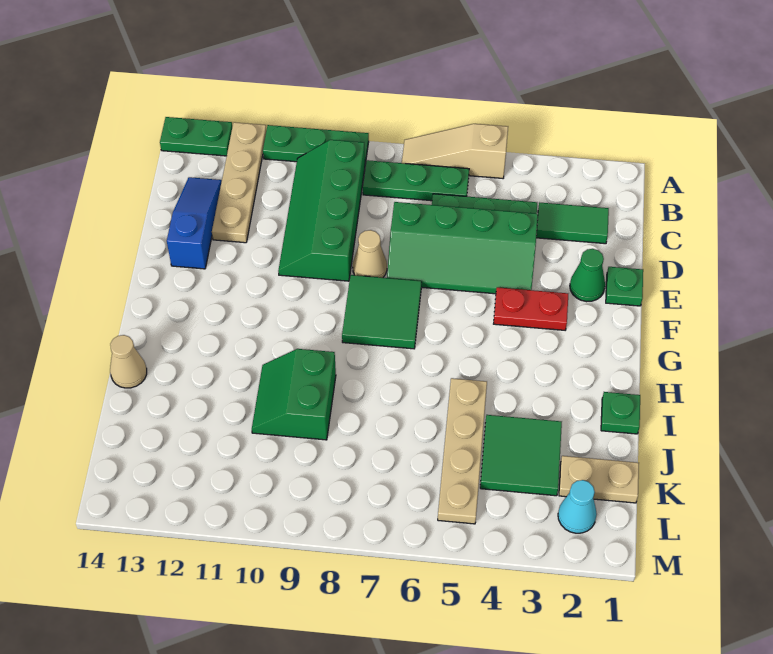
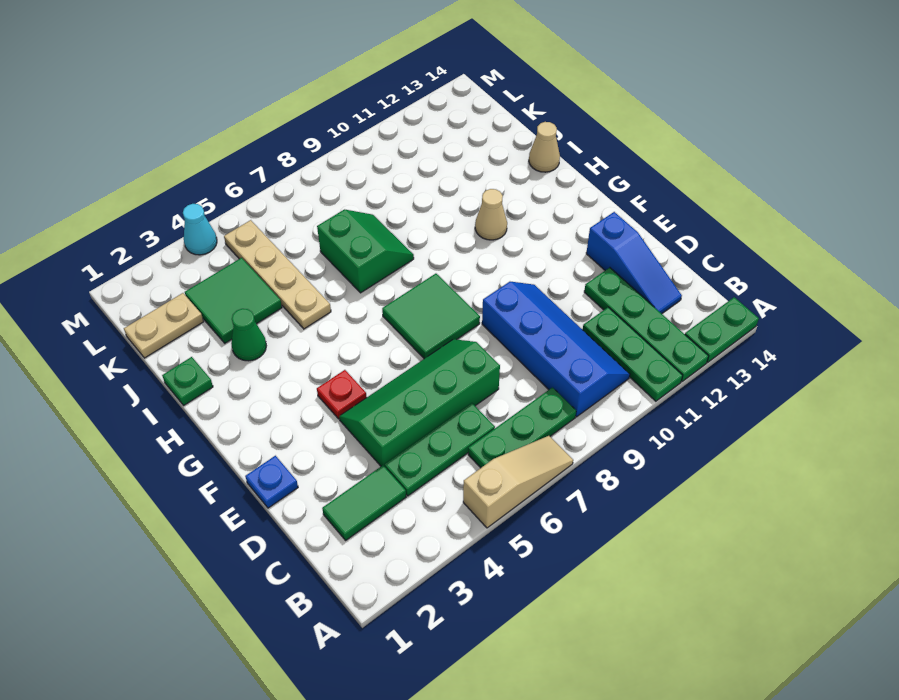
green 1x3 plate [263,125,369,164] -> green 1x3 plate turned to [583,307,683,401]
tan 1x4 plate [212,122,266,243] -> green 1x4 plate [584,268,709,382]
green 2x4 slope [278,140,365,281] -> blue 2x4 slope [482,282,630,417]
green 1x1 plate [606,267,643,306] -> blue 1x1 plate [245,456,298,508]
green 1x1 cone [570,249,605,302] -> green 1x1 cone moved to [231,309,266,361]
tan 1x1 cone [353,230,387,278] -> tan 1x1 cone moved to [475,189,507,240]
red 1x2 plate [494,287,568,330] -> red 1x1 plate [317,370,367,419]
green 2x2 slope [252,349,336,440] -> green 2x2 slope moved to [317,209,414,293]
cyan 1x1 cone [558,480,597,533] -> cyan 1x1 cone moved to [183,204,217,255]

